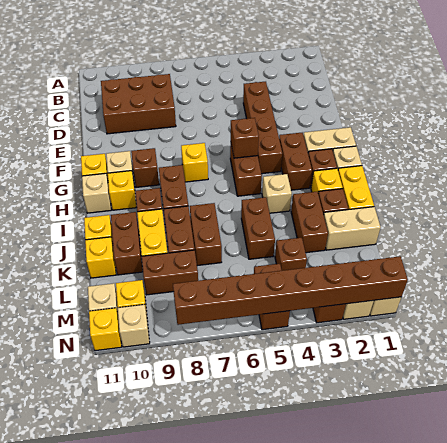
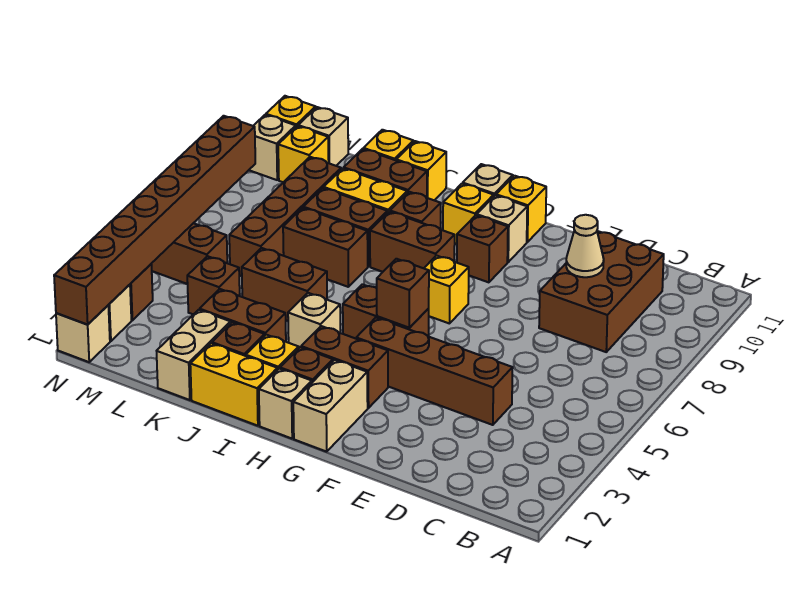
none -> tan 1x1 cone [566,215,604,277]
brown 1x2 brick [142,250,198,295] -> brown 1x4 brick [229,157,341,276]

